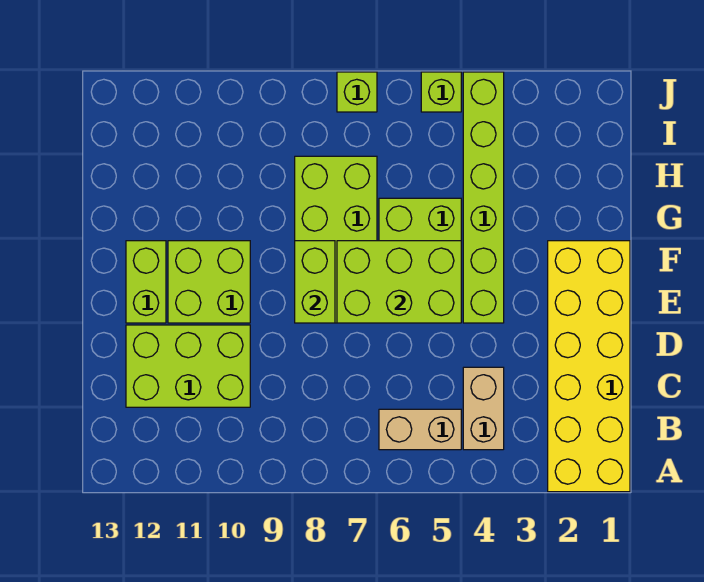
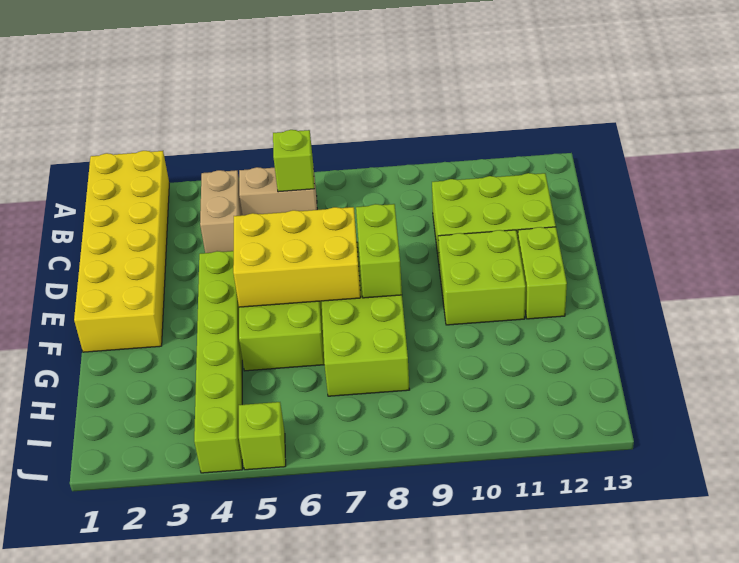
lime 2x3 brick [337,241,461,323] -> yellow 2x3 brick [233,207,361,307]
lime 1x1 brick [337,72,377,112] -> lime 1x1 brick moved to [273,130,314,192]

